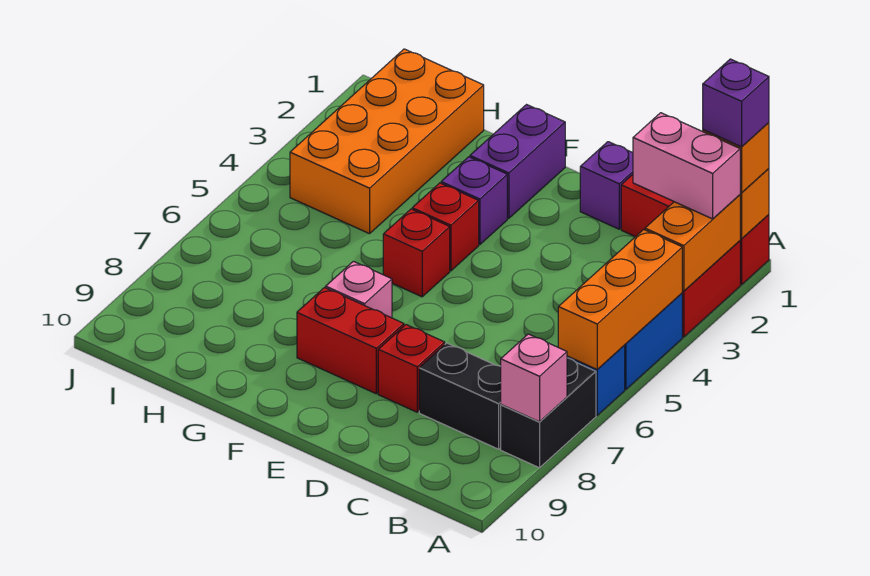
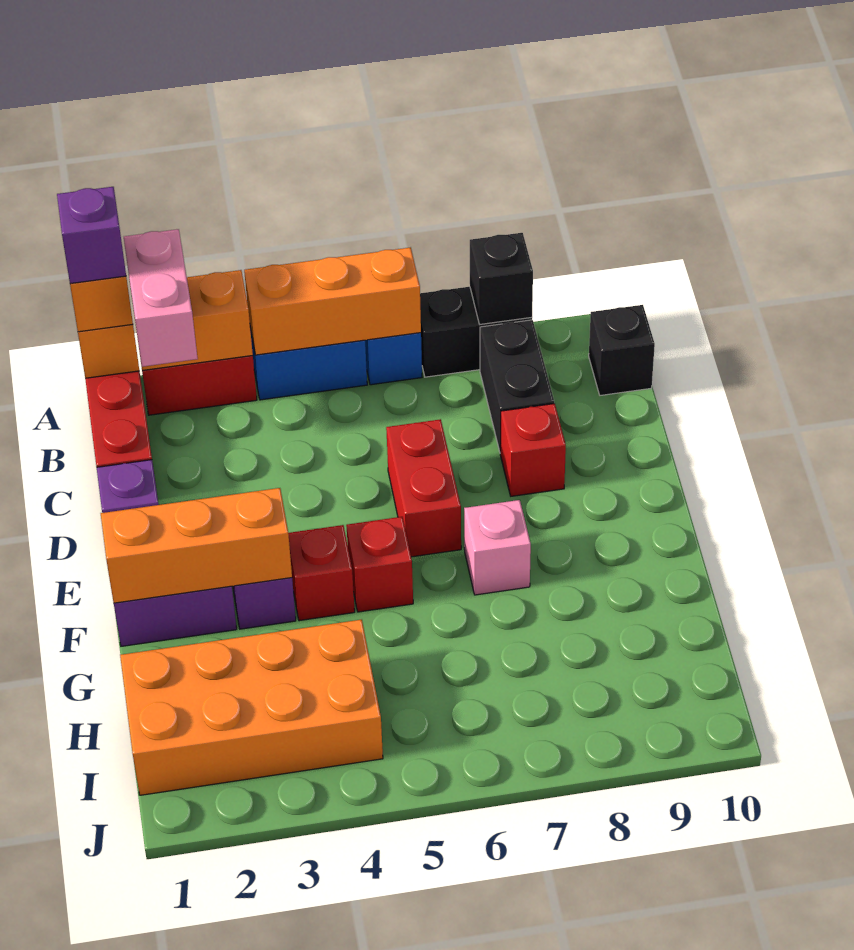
pink 1x1 brick [501,334,567,422] -> black 1x1 brick [470,233,533,324]
none -> black 1x1 brick [589,305,655,395]
red 1x2 brick [297,288,404,394] -> red 1x2 brick moved to [386,419,461,557]
none -> orange 1x3 brick [101,488,292,603]

